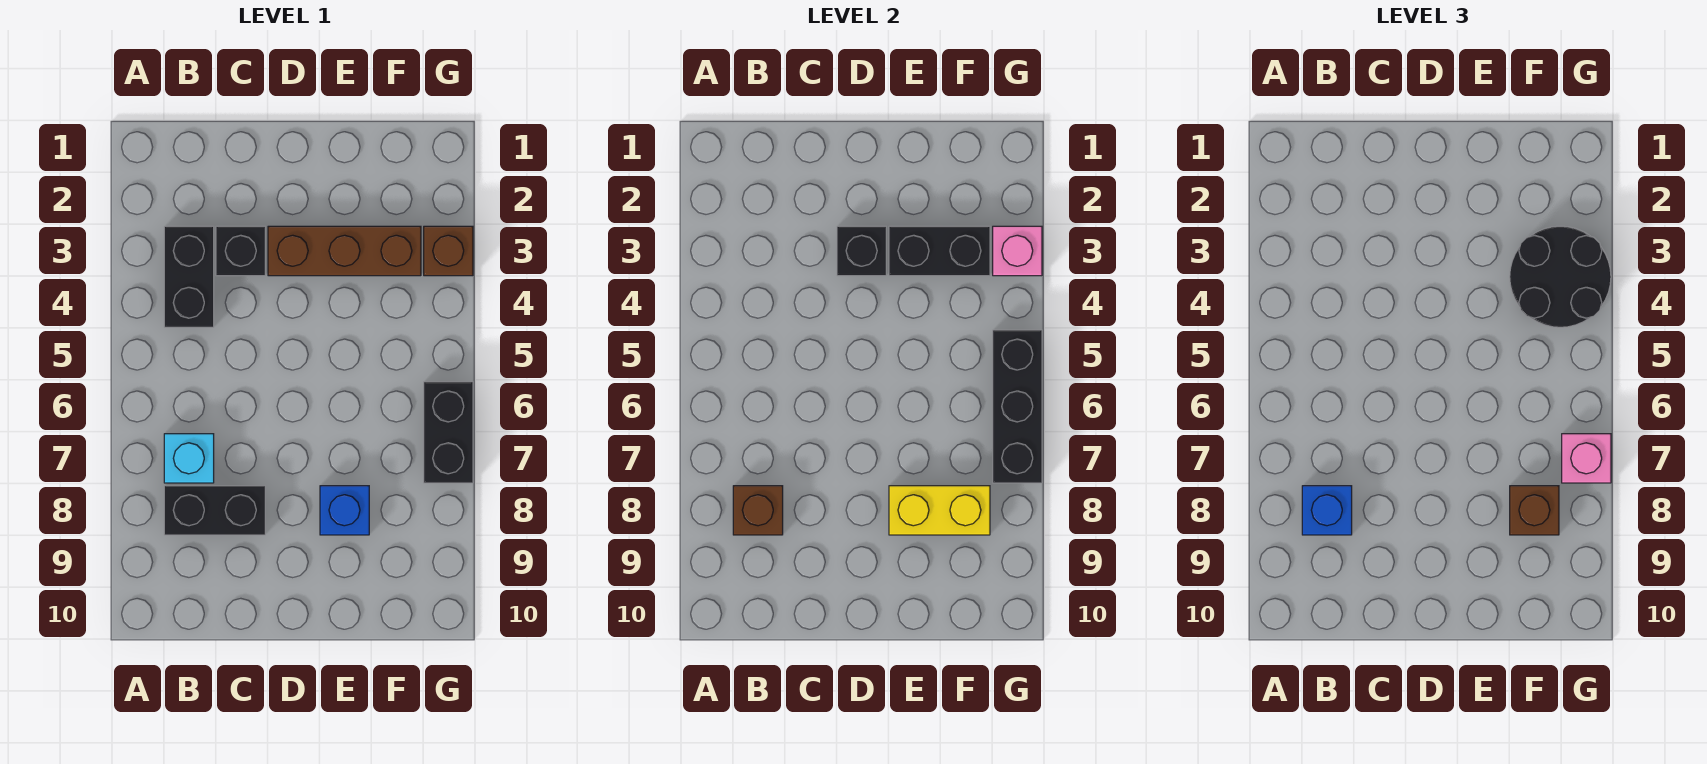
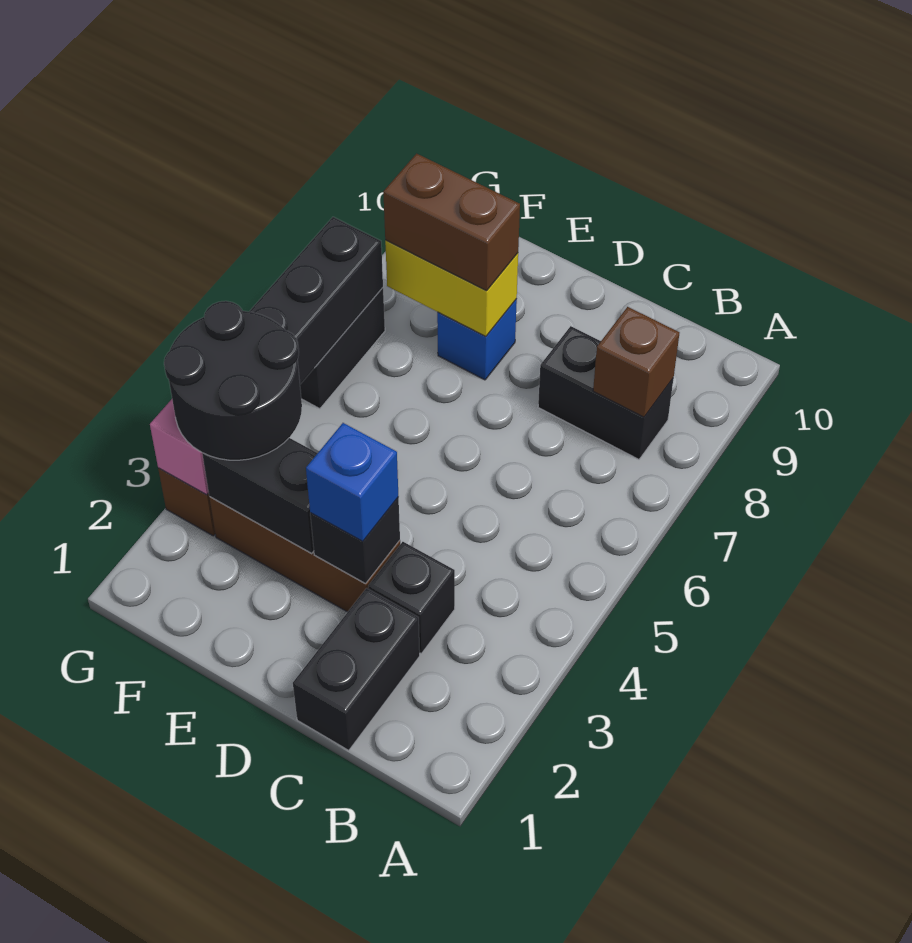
black 1x2 brick [164,226,214,327] -> black 1x2 brick moved to [293,588,420,750]
cyan 1x1 brick [164,434,214,483] -> none
blue 1x1 brick [1302,486,1352,535] -> blue 1x1 brick moved to [306,423,399,542]
brown 1x1 brick [1510,486,1559,535] -> brown 1x2 brick [383,154,520,291]
pink 1x1 brick [1562,434,1611,483] -> none

